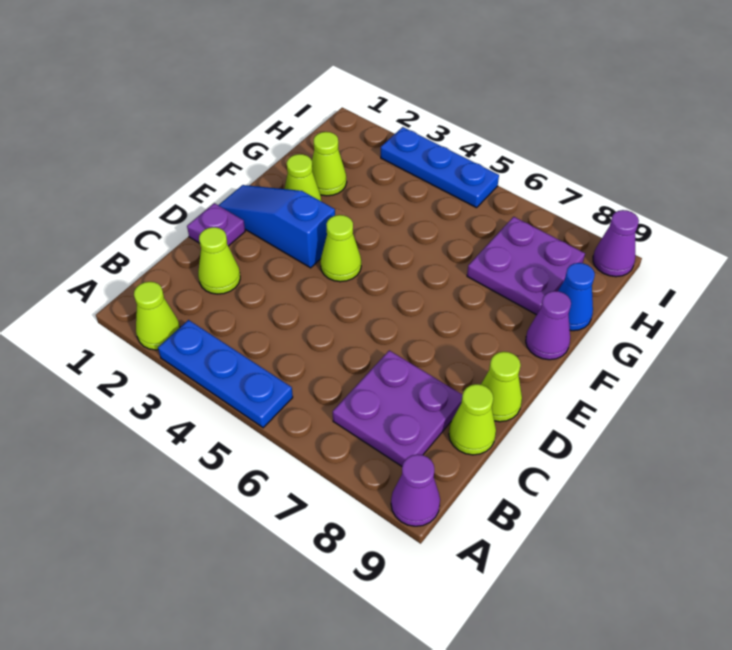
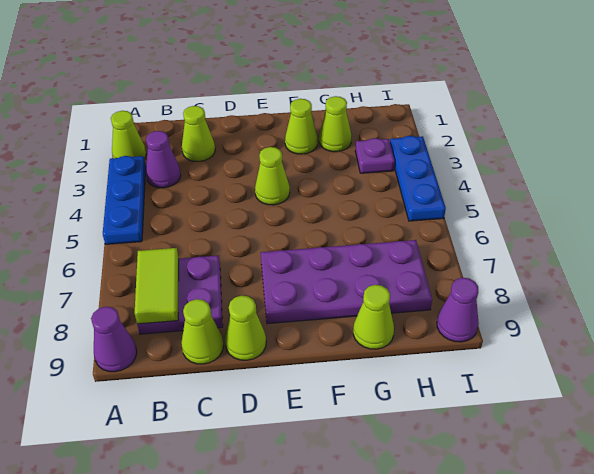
none -> lime 1x2 tile [135,248,179,324]
purple 1x1 plate [187,203,245,246] -> purple 1x1 plate moved to [355,138,395,173]
blue 1x3 slope [218,185,335,268] -> none
purple 1x1 cone [526,291,571,360] -> purple 1x1 cone moved to [146,131,181,188]
purple 2x2 plate [467,217,585,315] -> purple 2x4 plate [261,240,432,324]
blue 1x1 cone [558,263,595,331] -> lime 1x1 cone [353,285,394,349]

